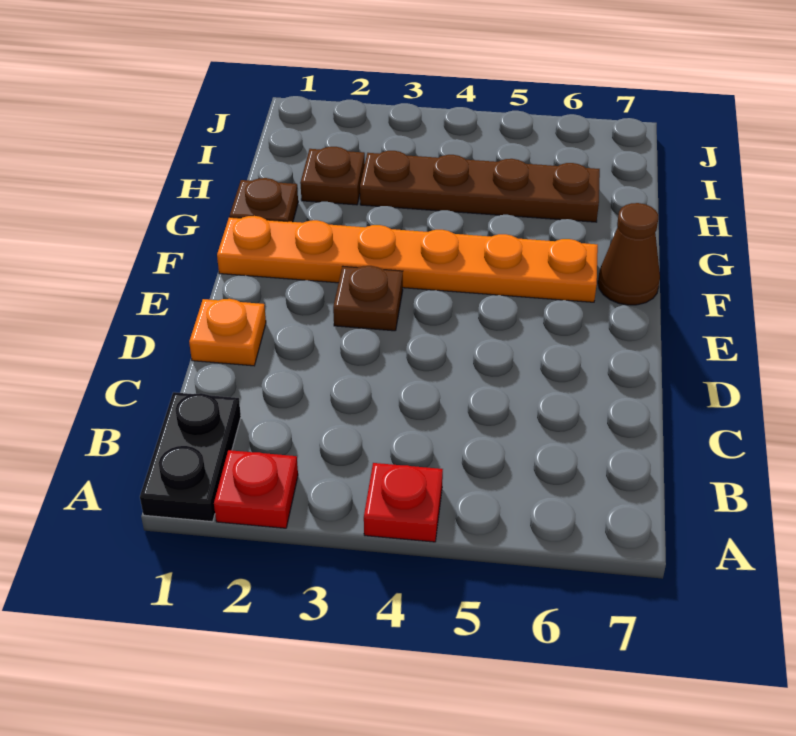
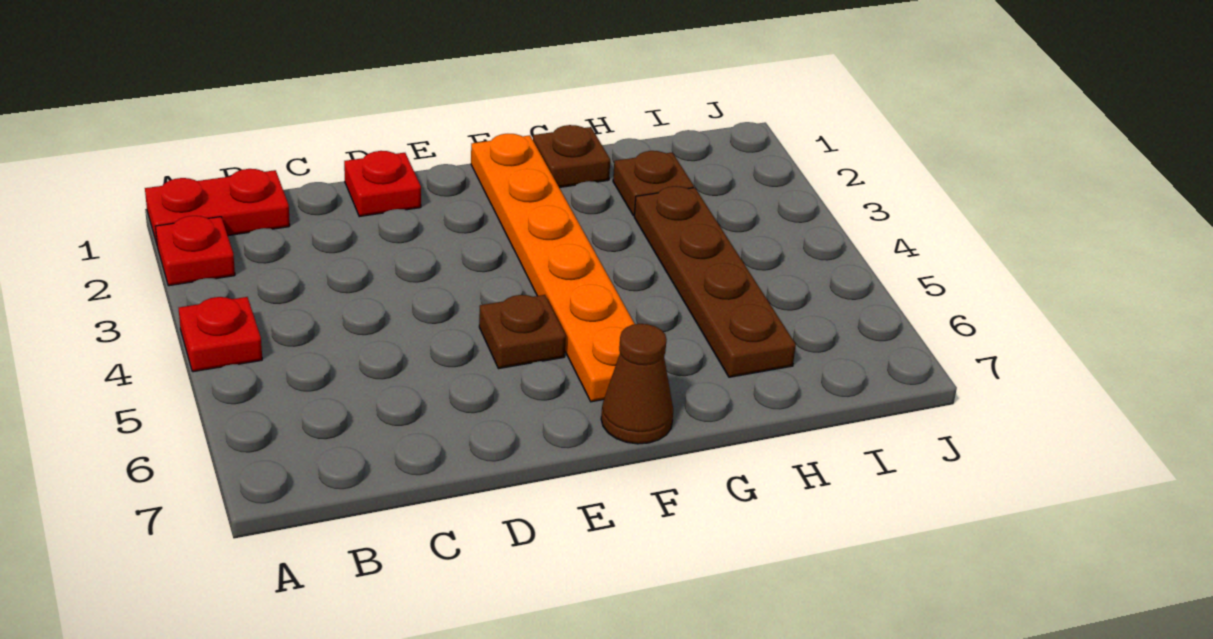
black 1x2 plate [140,392,241,522] -> red 1x2 plate [145,169,290,244]
orange 1x1 plate [189,299,266,366] -> red 1x1 plate [344,151,421,217]
brown 1x1 plate [333,266,403,331] -> brown 1x1 plate moved to [479,295,566,369]

